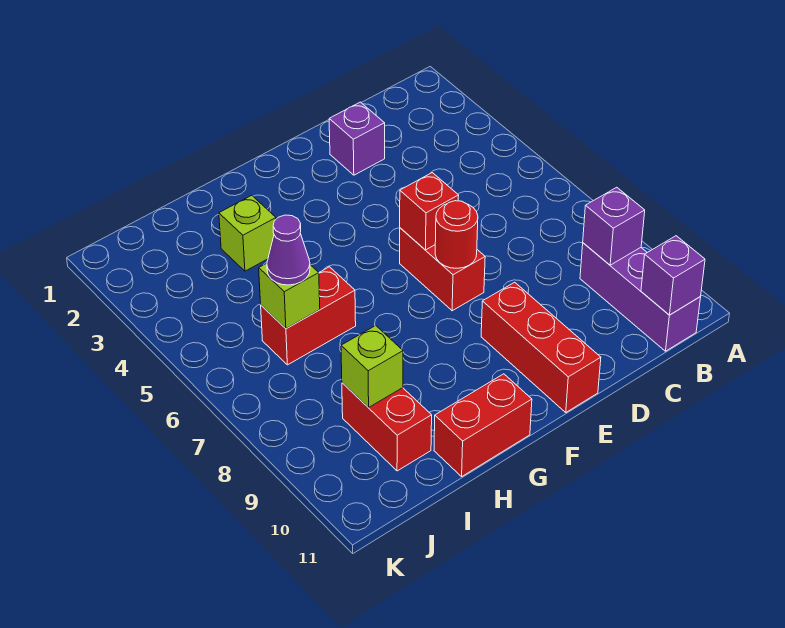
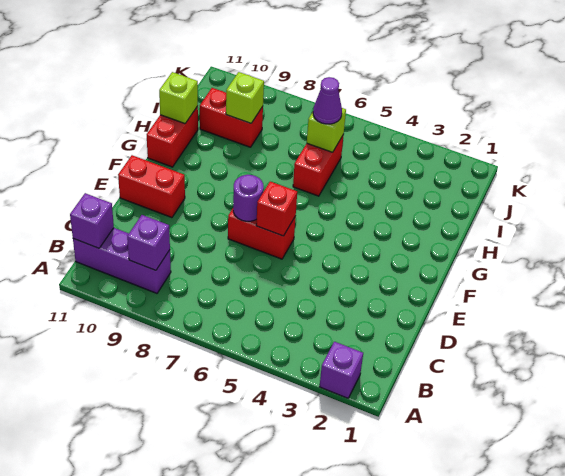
purple 1x1 brick [329,102,385,175] -> purple 1x1 brick moved to [320,342,363,398]
red 1x1 round brick [435,201,478,268] -> purple 1x1 round brick [233,175,264,221]
red 1x3 brick [481,282,601,412] -> red 1x2 brick [118,155,185,218]
lime 1x1 brick [219,195,276,271] -> lime 1x1 brick moved to [159,72,198,124]

